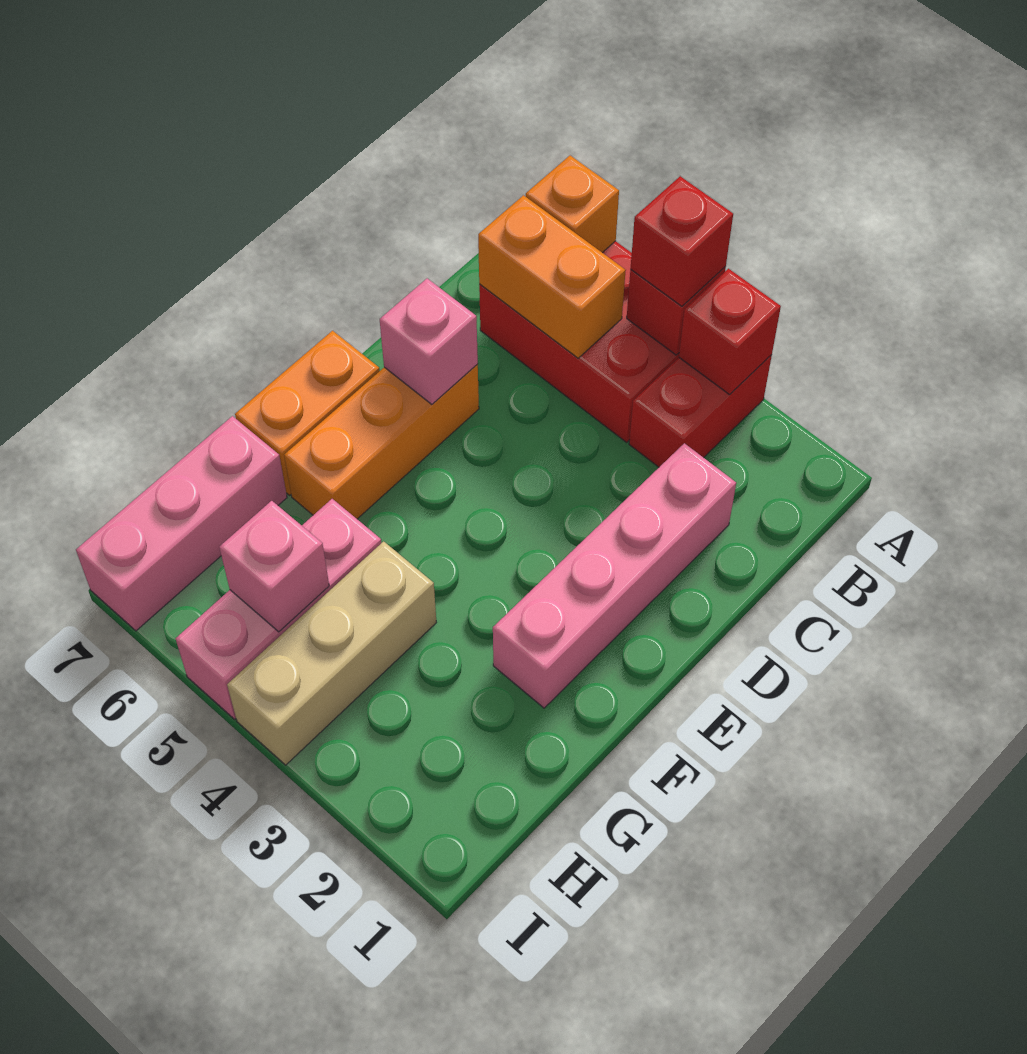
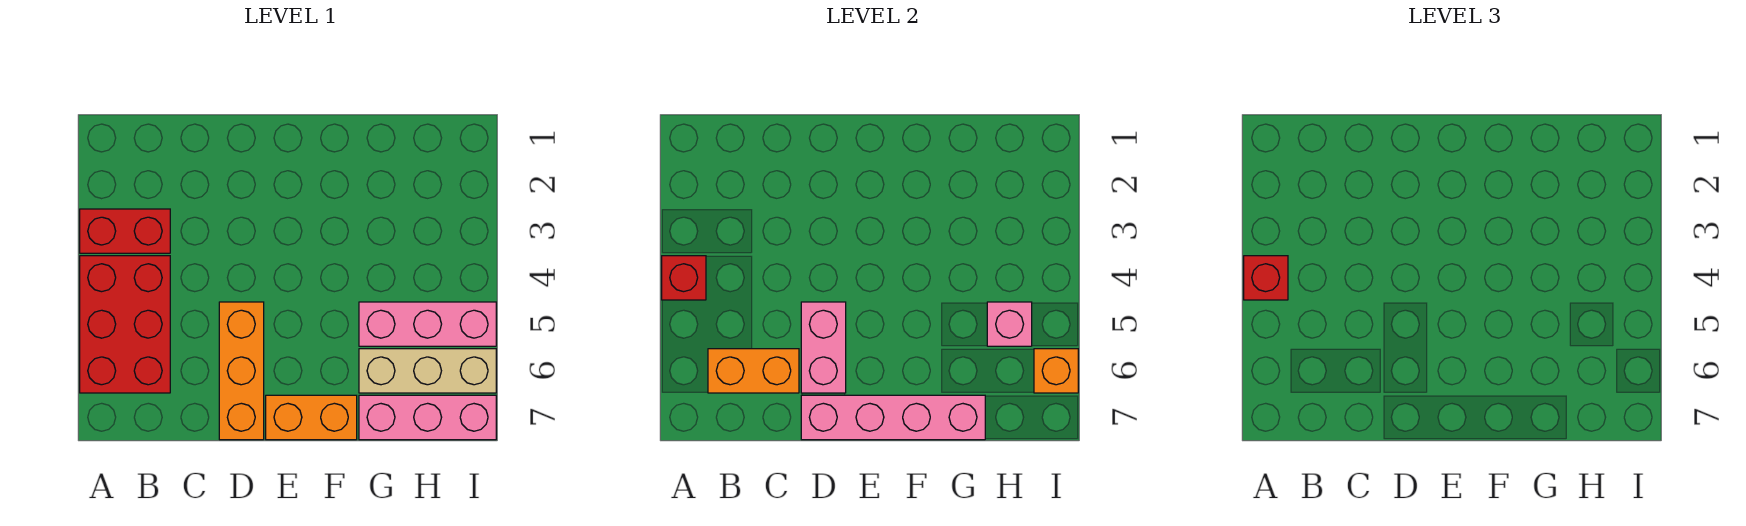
red 1x1 brick [679,269,781,395] -> none
orange 1x1 brick [526,156,619,253] -> orange 1x1 brick moved to [1034,349,1078,393]
orange 1x2 brick [478,195,626,358] -> orange 1x2 brick turned to [708,349,799,393]
pink 1x4 brick [493,443,736,708] -> pink 1x4 brick moved to [801,395,985,440]
orange 1x3 brick [284,364,479,519] -> orange 1x3 brick turned to [219,302,264,440]
pink 1x1 brick [380,278,478,404] -> pink 1x2 brick [801,302,846,393]
tan 1x3 brick [227,541,436,765] -> tan 1x3 brick moved to [359,349,496,393]

